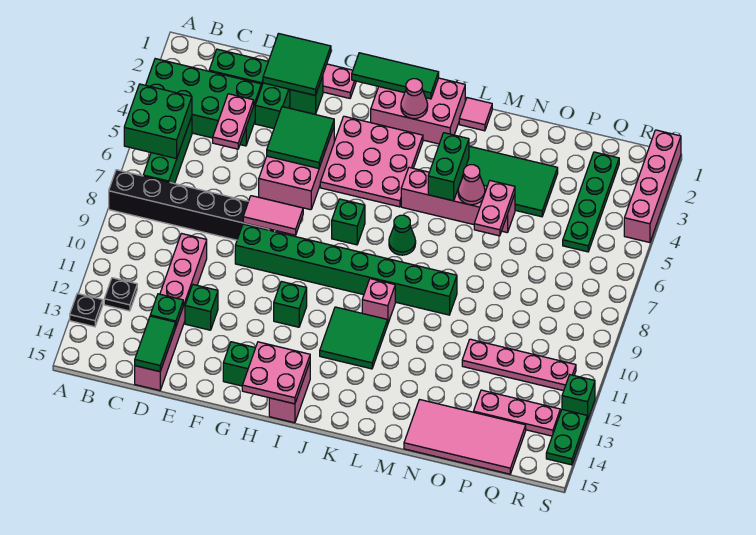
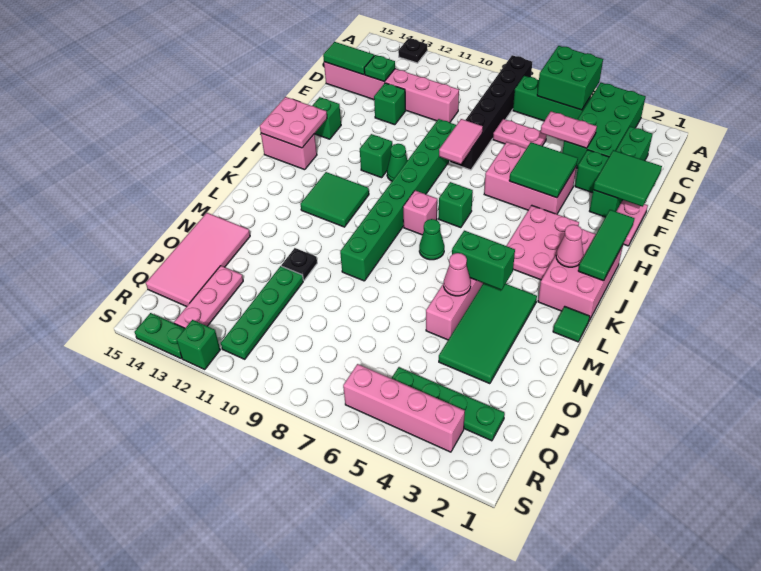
black 1x1 plate [104,278,137,311] -> black 1x1 plate moved to [281,248,317,280]
pink 3x3 plate [320,116,423,207] -> pink 2x3 plate [507,205,579,280]
none -> green 1x1 cone [387,144,408,181]
pink 1x1 brick [362,279,395,323] -> pink 1x1 brick moved to [403,191,437,235]
pink 1x1 tile [459,98,492,131] -> green 1x1 tile [553,307,590,342]
pink 1x2 plate [474,181,515,236] -> pink 1x2 plate moved to [493,119,547,148]
pink 1x4 plate [462,339,576,391] -> green 1x4 plate [221,266,303,359]
pink 1x4 brick [624,130,681,243] -> pink 1x4 brick moved to [343,364,465,452]

